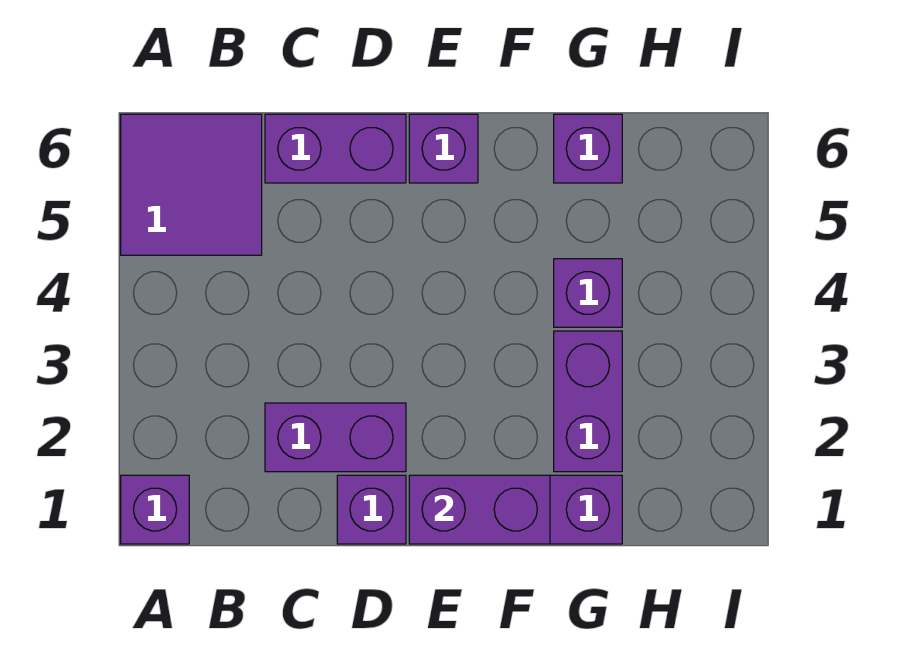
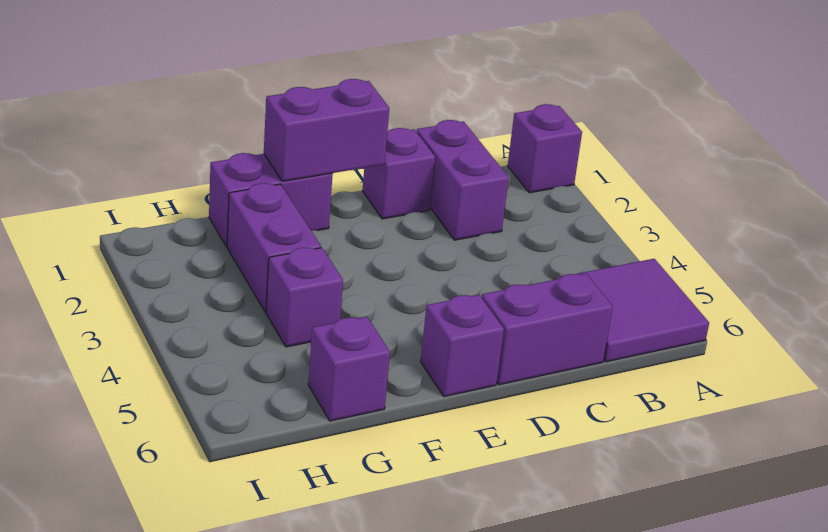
purple 1x2 brick [265,403,406,472] -> purple 1x2 brick turned to [417,120,509,240]

